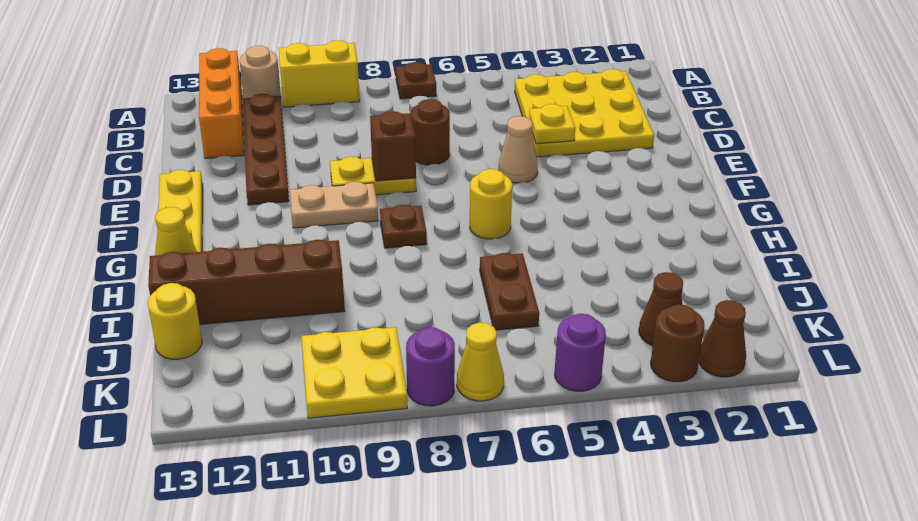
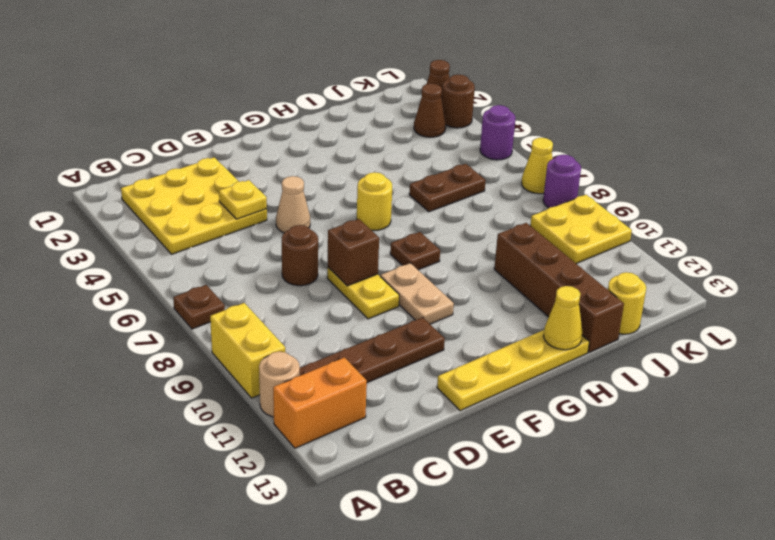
orange 1x3 brick [199,48,244,158] -> orange 1x2 brick [273,358,367,448]

